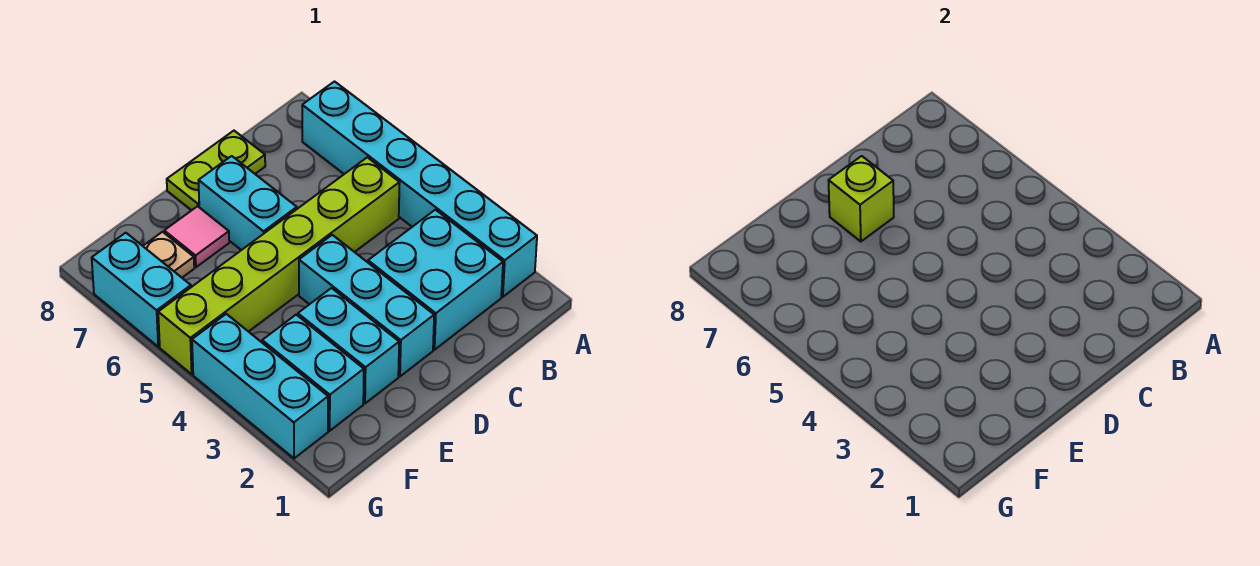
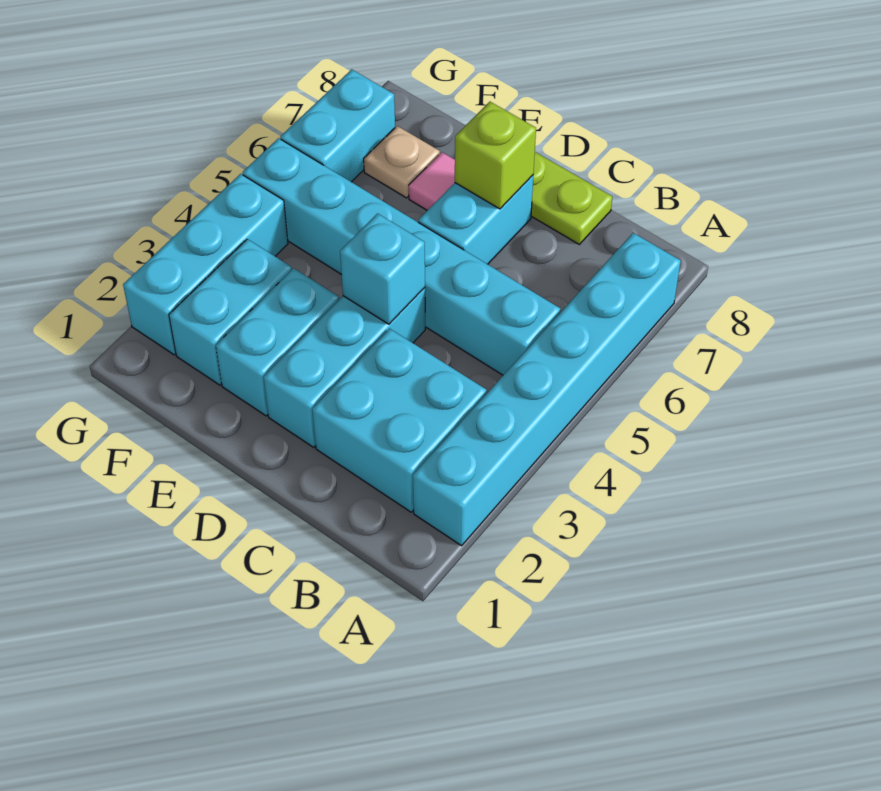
lime 1x6 brick [158,157,400,374] -> cyan 1x6 brick [243,138,560,375]
none -> cyan 1x1 brick [340,213,425,324]

